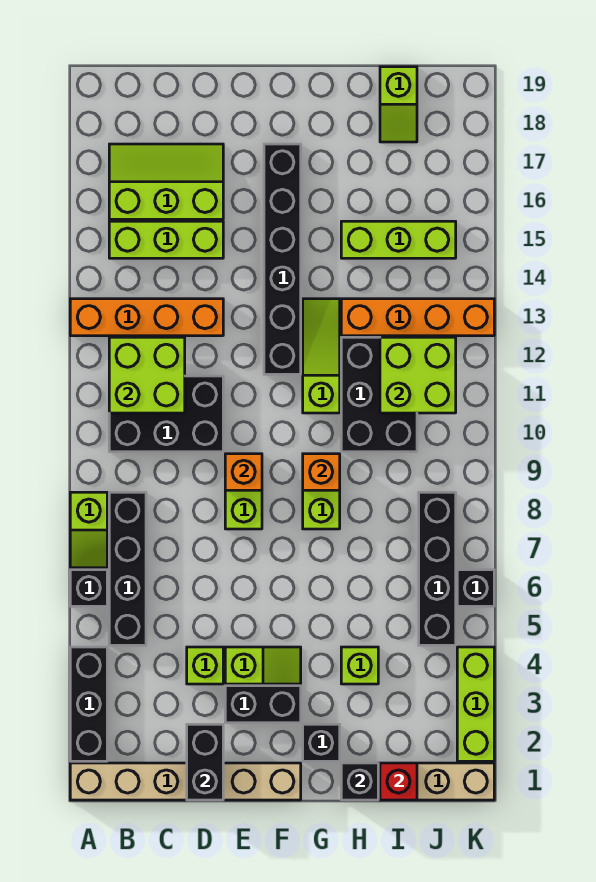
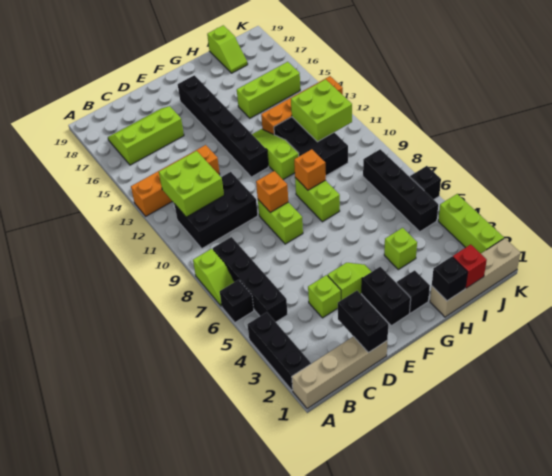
tan 1x6 brick [70,763,301,800] -> tan 1x4 brick [292,336,387,409]
lime 1x3 brick [109,221,223,258] -> none
black 1x2 brick [225,686,301,723] -> black 1x2 brick turned to [362,267,411,326]

